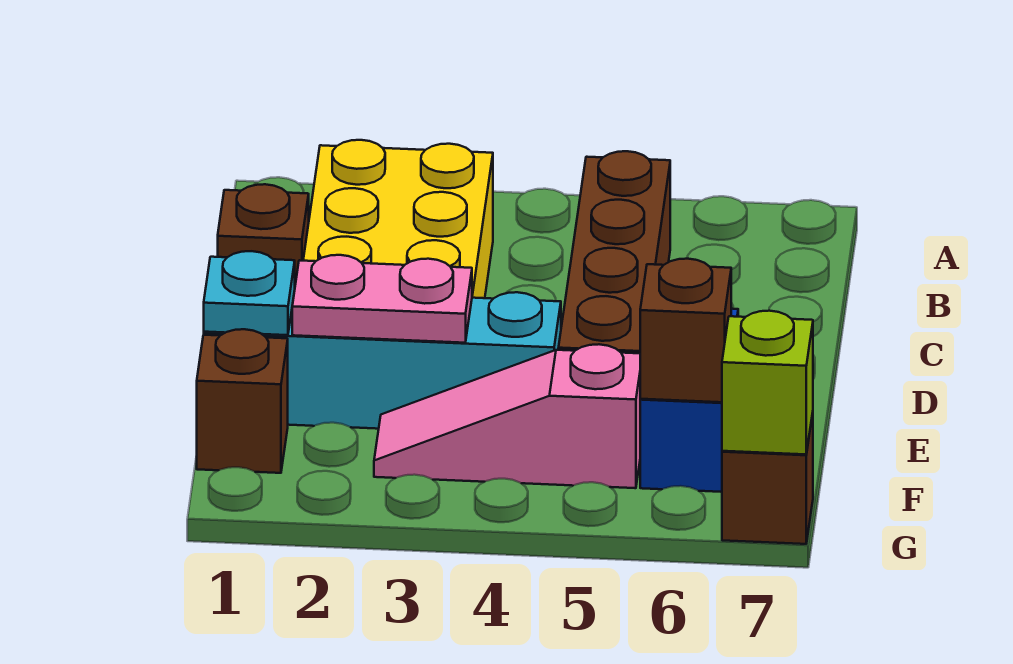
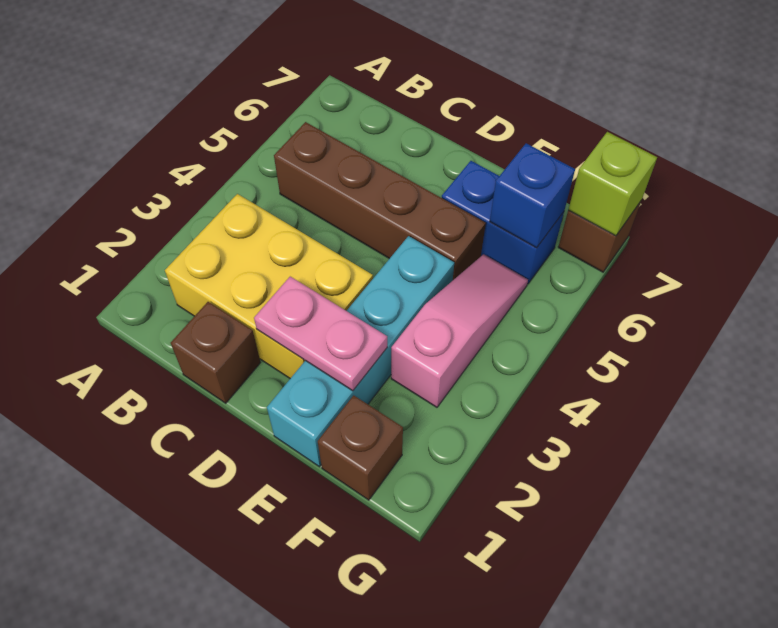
cyan 1x1 plate [204,251,295,335] -> none
pink 1x2 plate [292,255,472,343] -> pink 1x2 plate turned to [254,277,387,391]
pink 1x3 slope [374,344,640,488] -> pink 1x3 slope turned to [391,254,528,407]
brown 1x1 brick [640,259,731,402] -> blue 1x1 brick [490,143,575,248]

